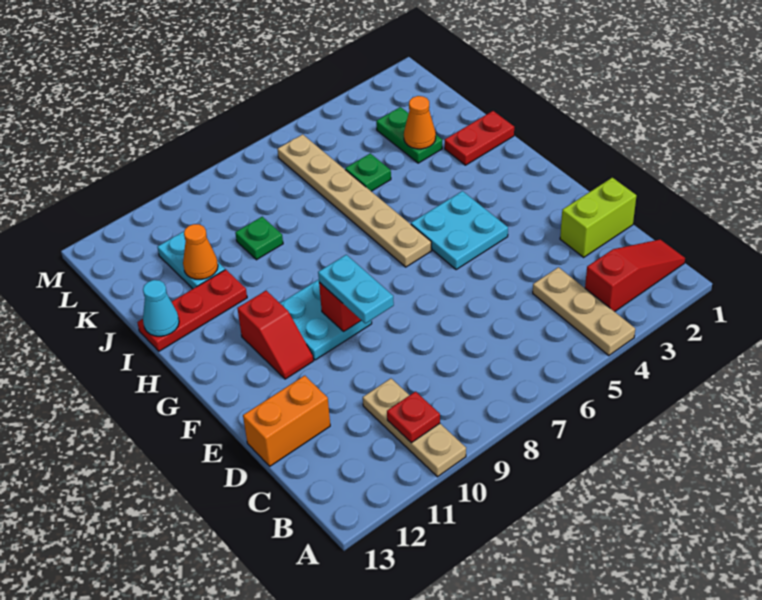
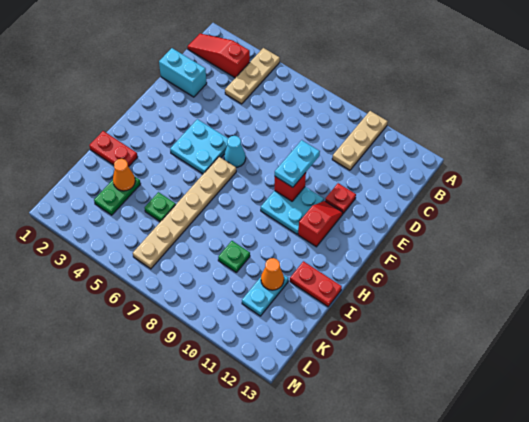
red 1x1 plate [387,392,440,443] -> red 1x1 plate moved to [325,183,356,213]
lime 1x2 brick [560,178,637,257] -> cyan 1x2 brick [159,48,207,97]
orange 1x2 brick [243,376,330,466] -> none
red 1x3 plate [137,270,247,351] -> red 1x2 plate [290,261,342,307]
cyan 1x1 cone [143,280,179,336] -> cyan 1x1 cone moved to [224,136,246,167]

